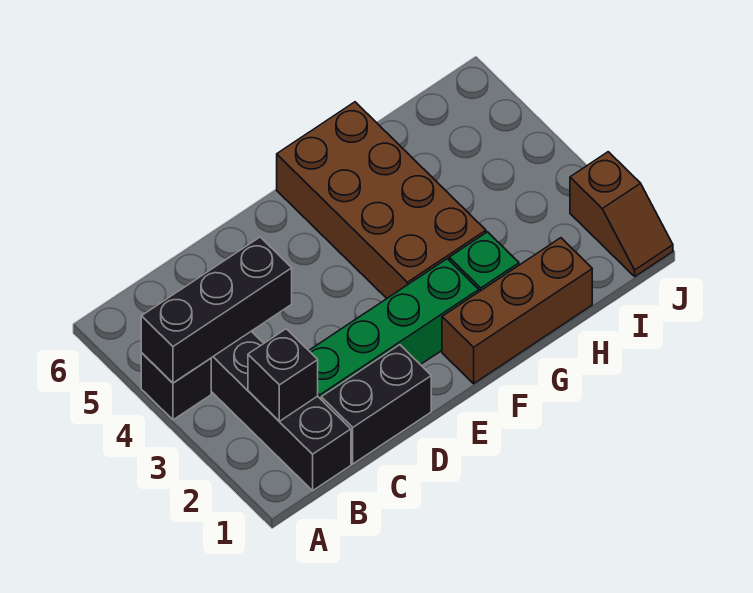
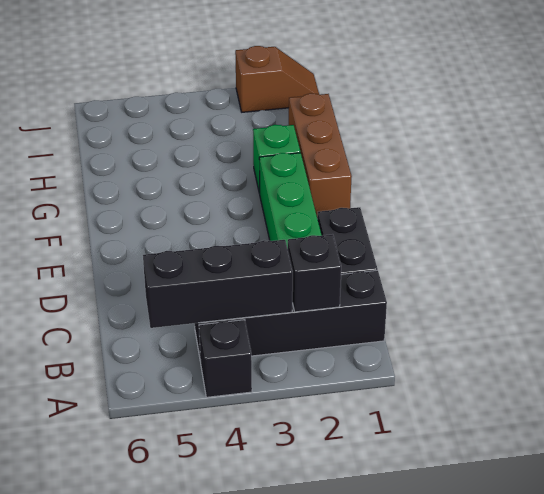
black 1x3 brick [141,237,292,383] -> black 1x3 brick turned to [143,240,293,328]
brown 2x4 brick [277,102,486,298] -> none

